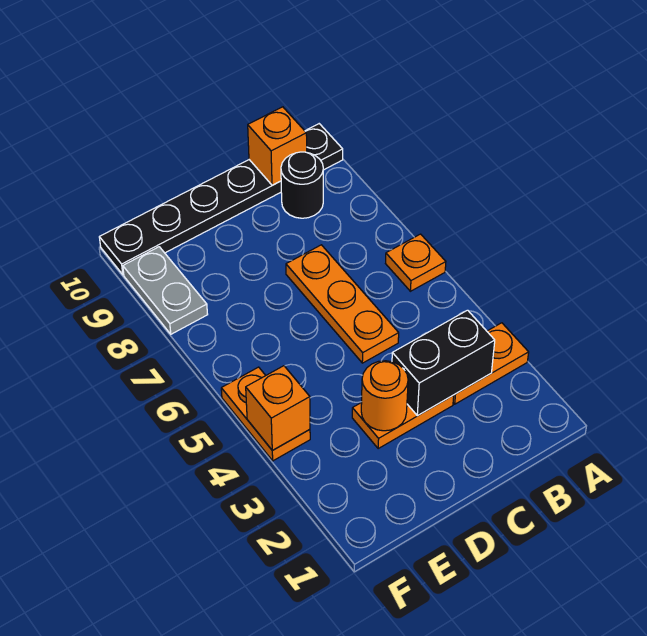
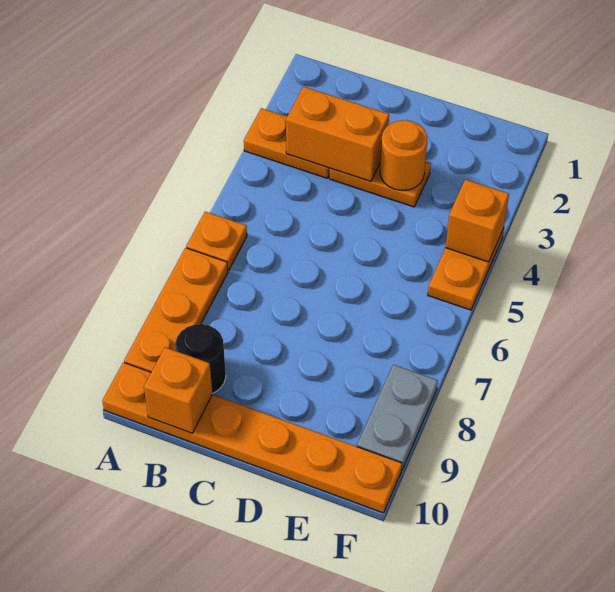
black 1x6 plate [99,124,343,275] -> orange 1x6 plate [102,362,402,513]
black 1x2 brick [392,310,495,416] -> orange 1x2 brick [286,87,389,181]
orange 1x3 plate [286,245,399,363] -> orange 1x3 plate moved to [124,248,228,372]

